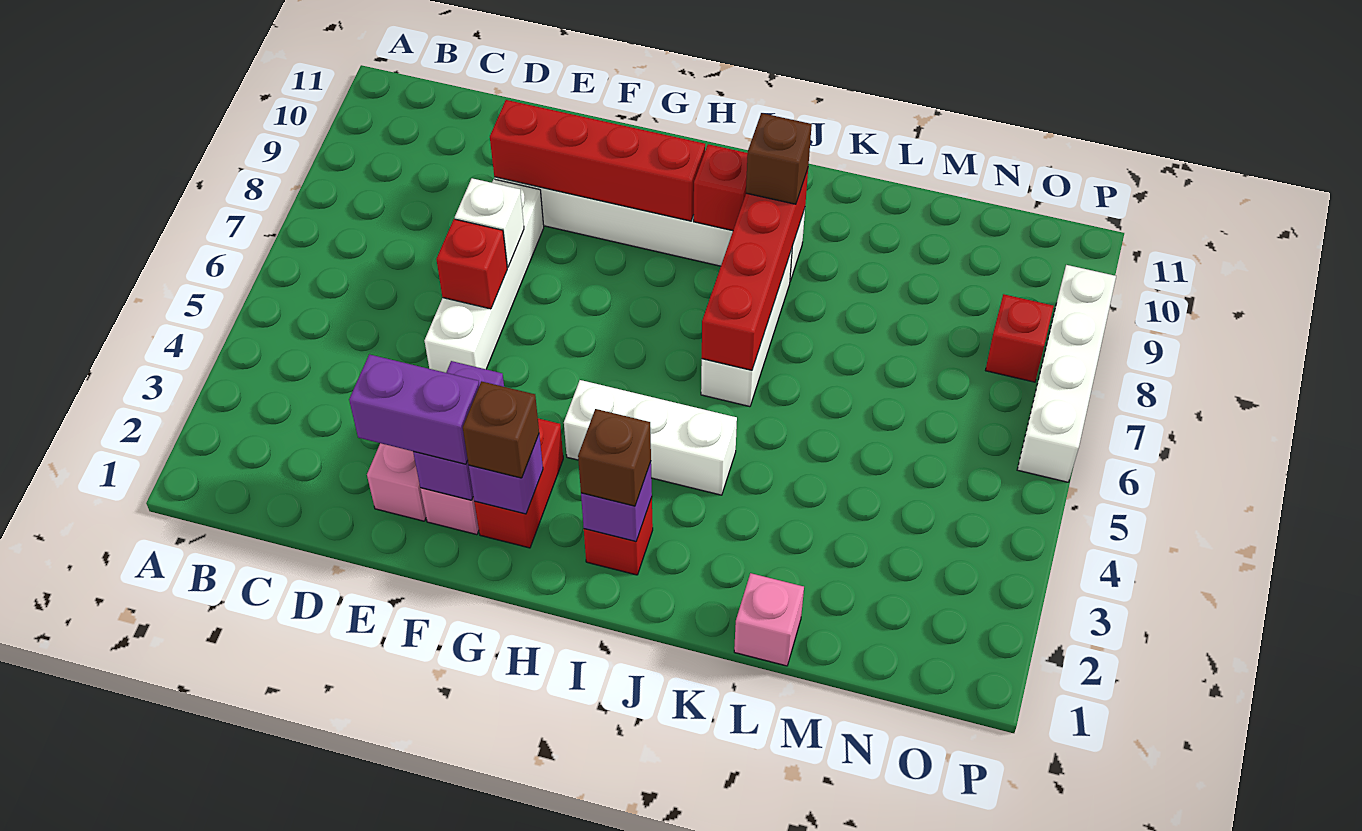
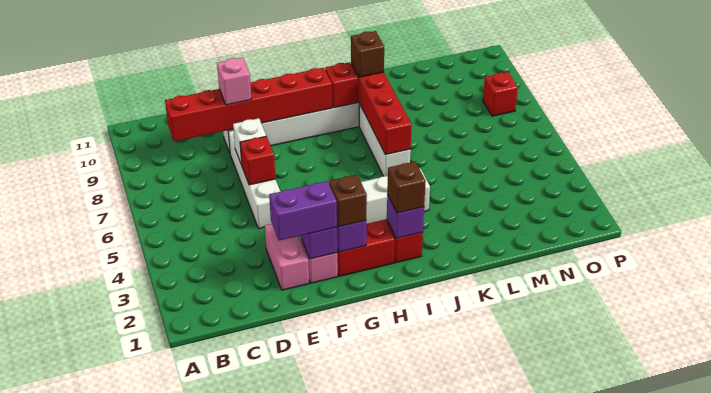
red 1x4 brick [490,100,705,221] -> red 1x6 brick [165,68,332,142]
red 1x2 brick [474,418,563,548] -> red 1x2 brick turned to [337,220,395,276]
pink 1x1 brick [734,573,804,666] -> pink 1x1 brick moved to [217,58,252,105]
white 1x4 brick [1017,265,1116,482] -> none

